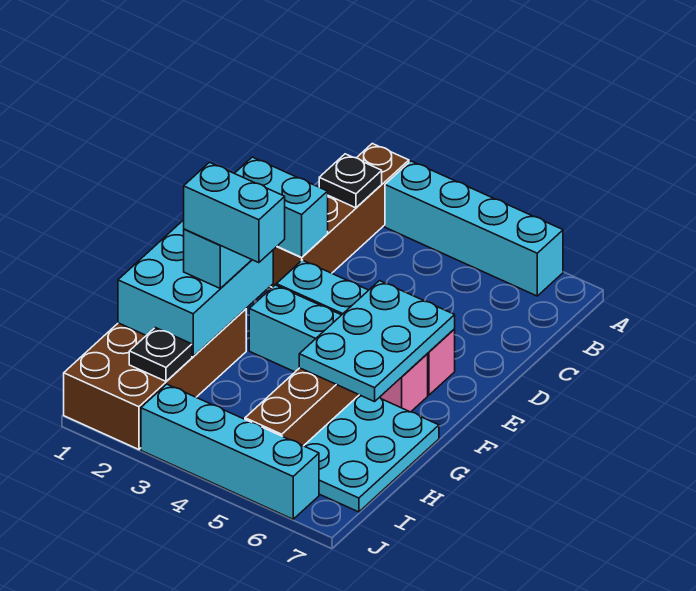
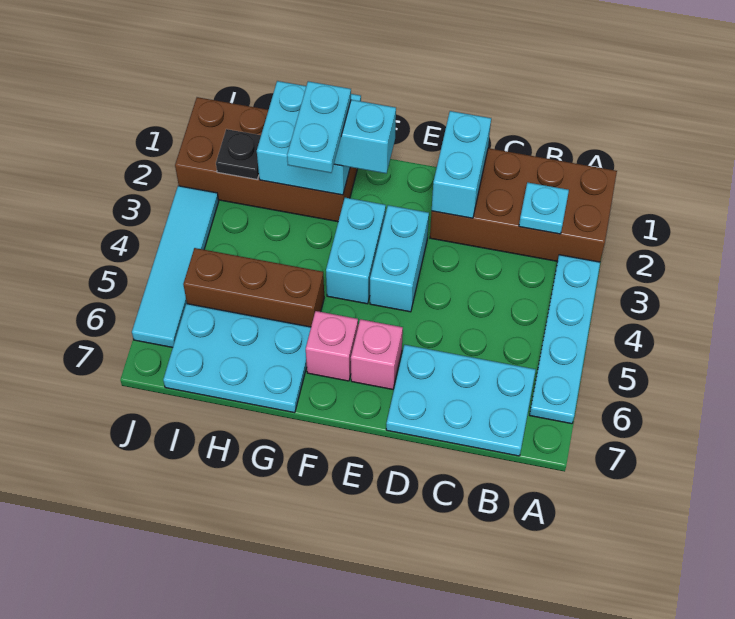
brown 1x4 brick [270,144,409,287] -> brown 2x4 brick [430,148,617,262]
cyan 1x4 brick [385,161,563,296] -> cyan 1x4 plate [530,255,600,424]
black 1x1 plate [319,154,382,208] -> cyan 1x1 plate [519,182,569,234]
cyan 2x3 plate [299,281,455,402] -> cyan 2x3 plate moved to [386,345,536,456]
cyan 2x3 brick [118,220,273,357] -> cyan 2x2 brick [257,81,361,195]
cyan 1x2 brick [184,162,285,263] -> cyan 1x2 plate [287,81,351,173]
cyan 1x4 brick [141,384,319,519] -> cyan 1x4 tile [132,186,219,347]

